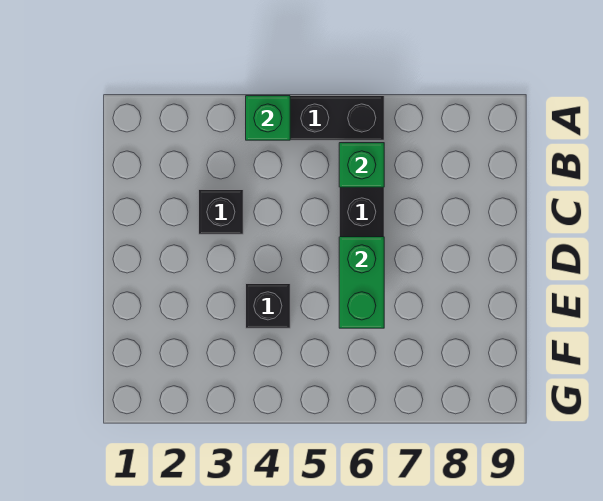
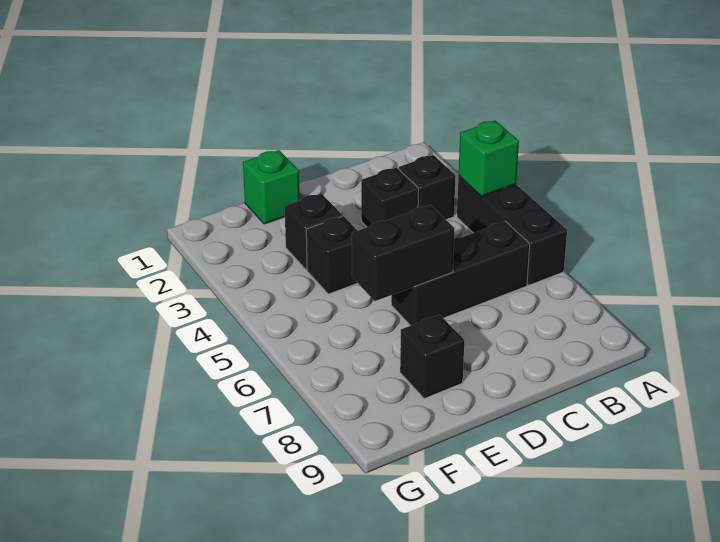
none -> black 1x1 brick [398,155,456,220]
green 1x1 brick [339,143,384,187] -> green 1x1 brick moved to [243,150,300,224]
green 1x2 brick [339,237,384,328] -> black 1x2 brick [352,205,455,301]
none -> black 1x1 brick [285,193,342,270]
none -> black 1x1 brick [400,315,464,399]

